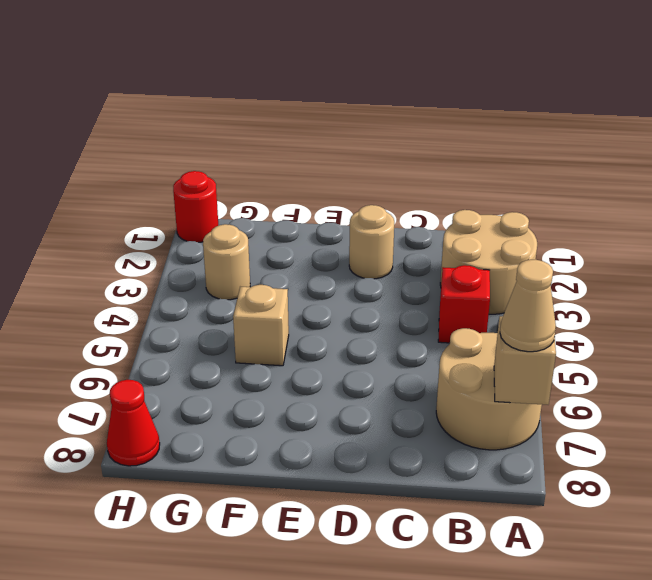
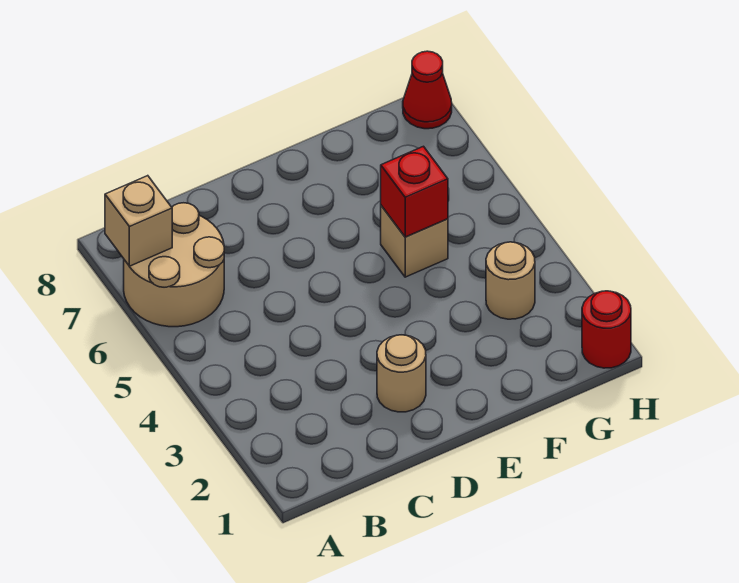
tan 2x2 round brick [440,210,537,314] -> none
tan 1x1 cone [500,260,556,352] -> none
red 1x1 brick [438,265,490,343] -> red 1x1 brick moved to [381,146,448,237]

